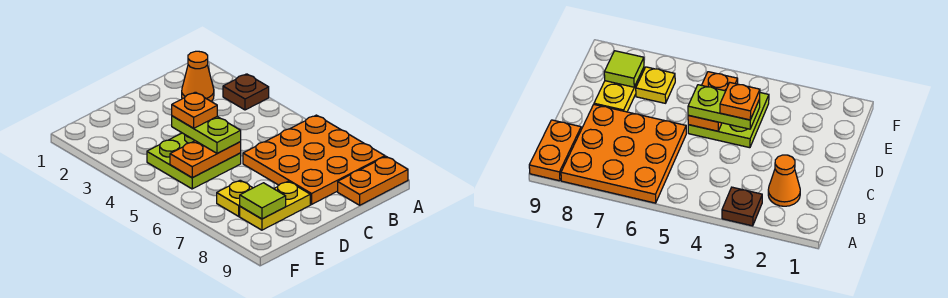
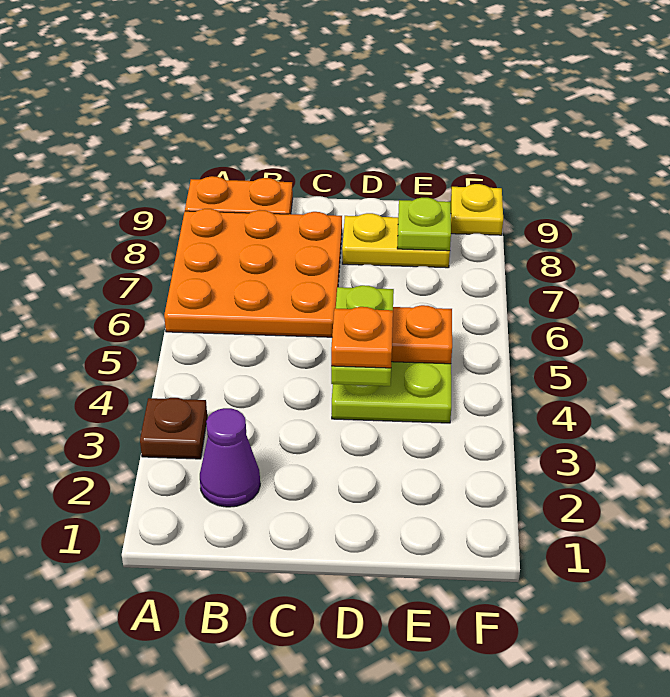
orange 1x1 cone [182,51,214,101] -> purple 1x1 cone [200,408,260,507]
yellow 1x1 plate [217,180,252,216] -> yellow 1x1 plate moved to [451,184,503,235]
lime 1x1 tile [240,183,286,219] -> lime 1x1 plate [397,198,451,251]

